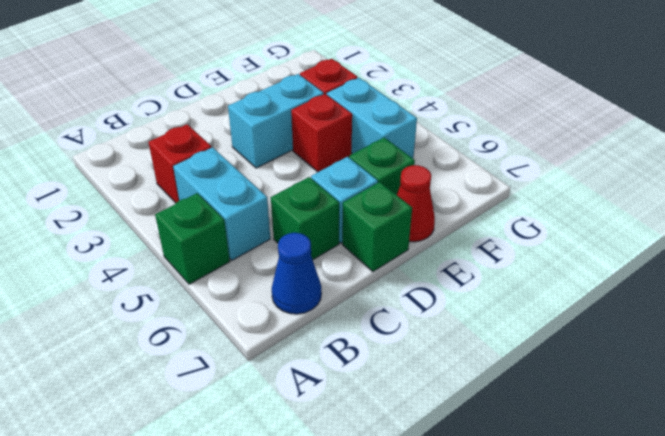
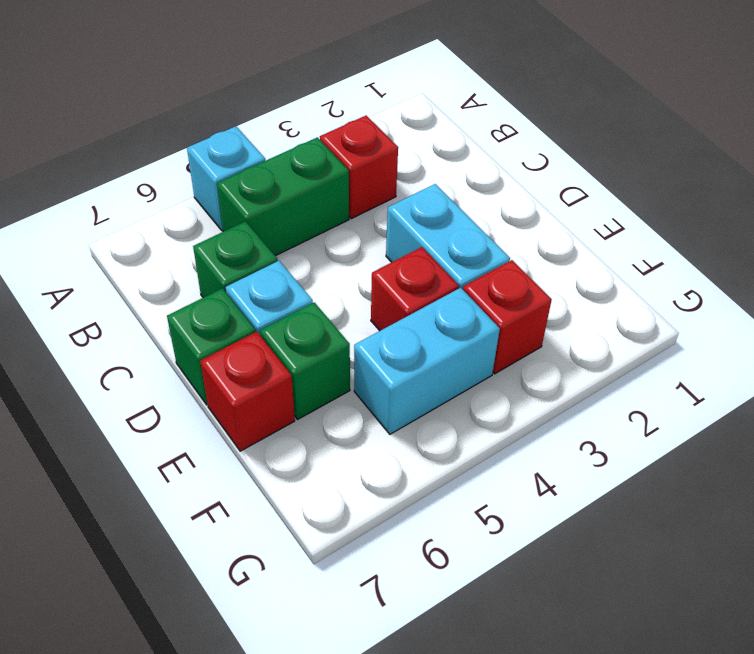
green 1x1 brick [155,193,230,284] -> cyan 1x1 brick [187,126,265,230]
cyan 1x2 brick [173,147,270,260] -> green 1x2 brick [217,137,349,256]
blue 1x1 cone [272,233,322,314] -> none
red 1x1 cone [397,165,435,242] -> red 1x1 brick [200,332,295,451]

